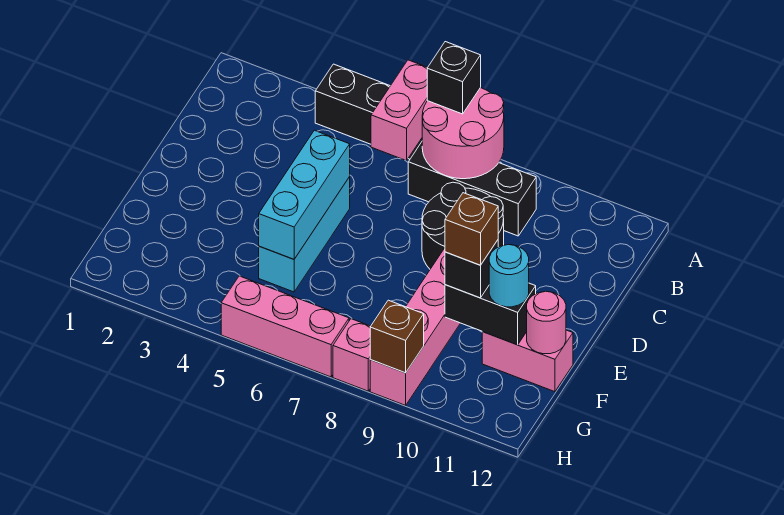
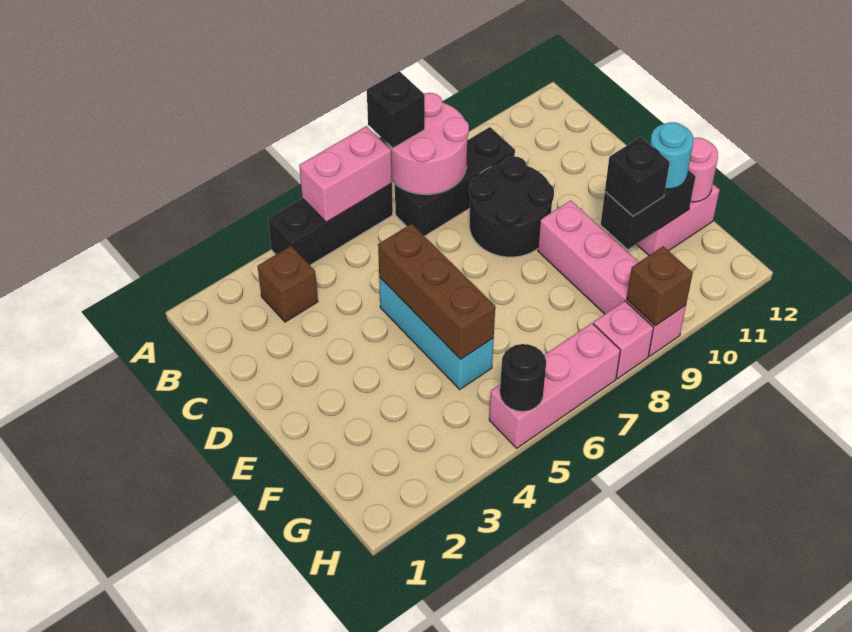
pink 1x2 brick [371,60,428,161] -> pink 1x2 brick turned to [299,126,392,222]
cyan 1x3 brick [259,130,350,259] -> brown 1x3 brick [378,224,495,359]
brown 1x1 brick [445,193,498,265] -> brown 1x1 brick moved to [258,246,318,322]
none -> black 1x1 round brick [500,344,546,412]

